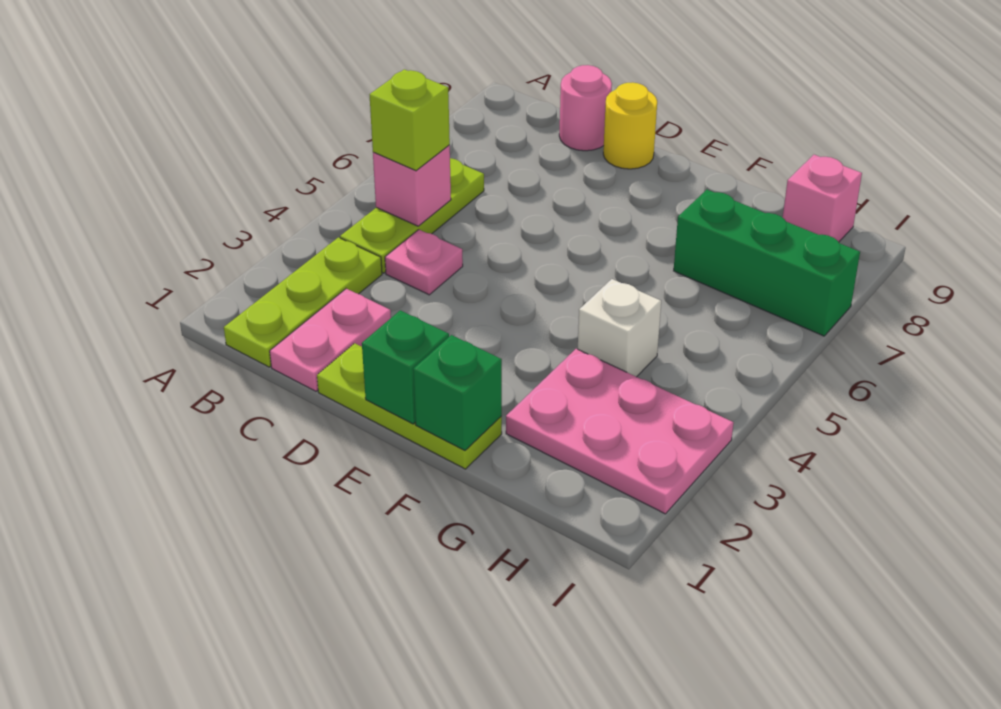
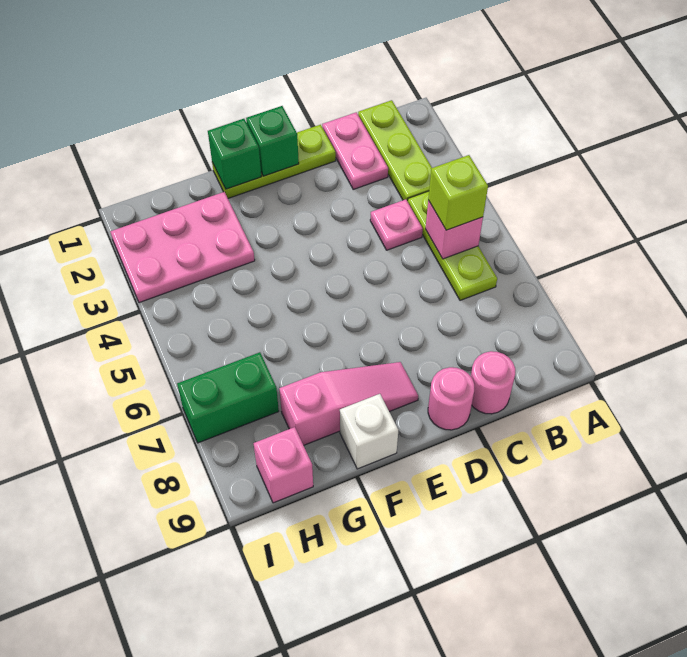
yellow 1x1 round brick [603,82,657,169] -> pink 1x1 round brick [428,367,474,430]
none -> pink 1x3 slope [279,362,418,445]
white 1x1 brick [578,279,661,377] -> white 1x1 brick moved to [340,394,398,469]
green 1x3 brick [674,190,860,336] -> green 1x2 brick [177,352,279,443]

